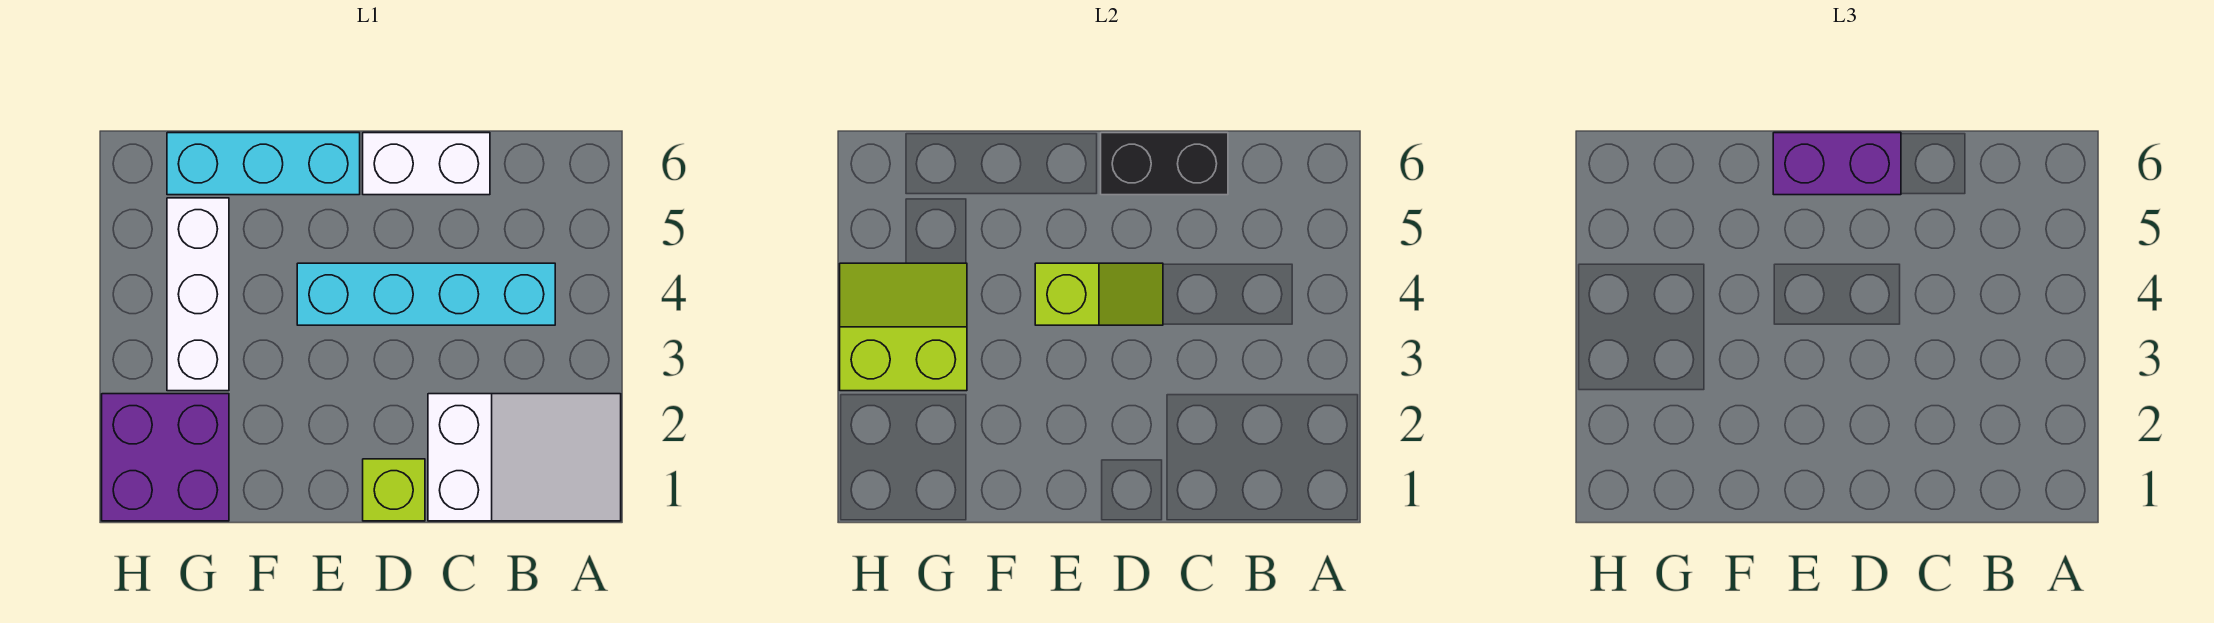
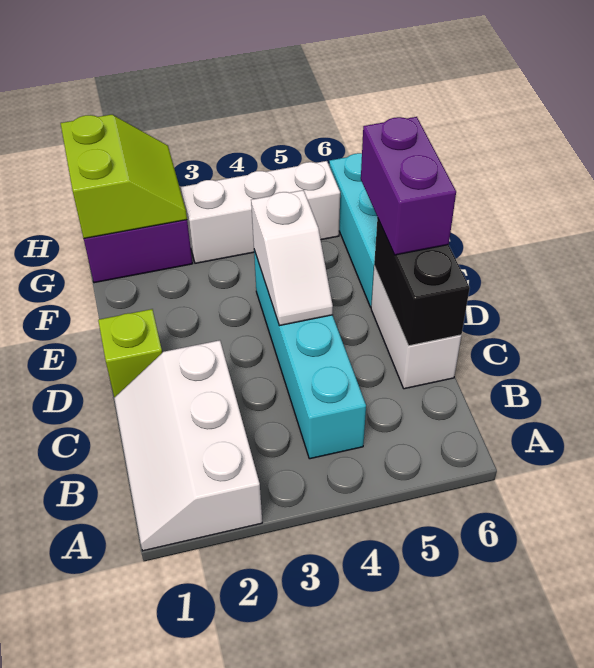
white 2x3 slope [428,394,621,521] -> white 2x3 slope turned to [114,340,262,551]
lime 1x2 slope [1035,263,1163,325] -> white 1x2 slope [251,190,333,326]
lime 2x2 slope [840,263,967,391] -> lime 2x2 slope moved to [61,115,187,238]

